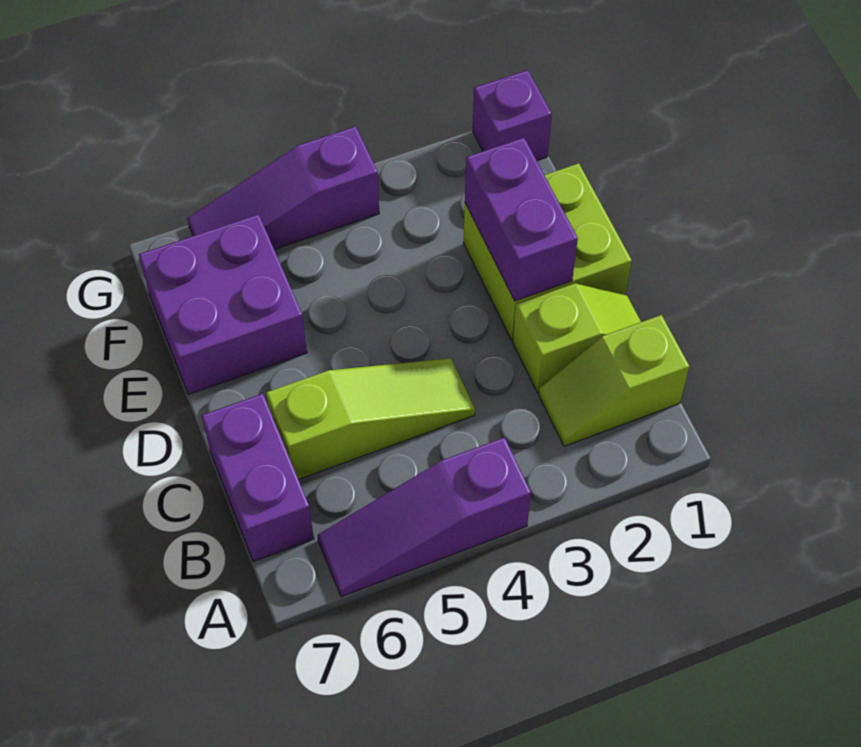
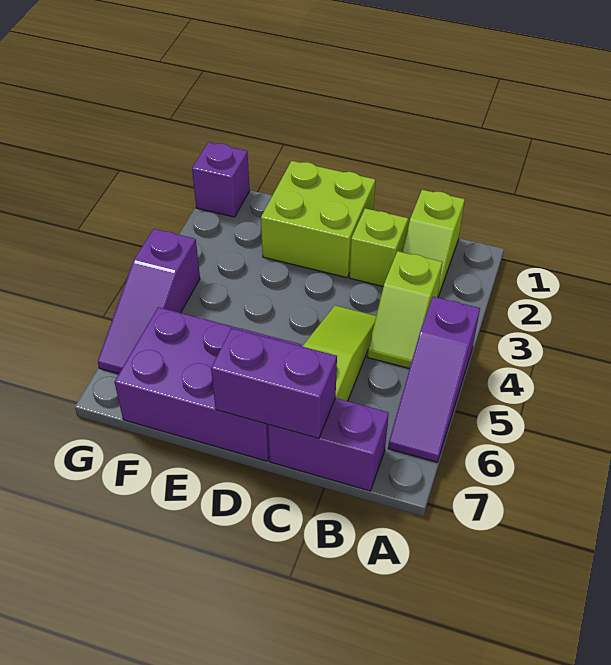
none -> lime 1x2 slope [368,251,442,369]
purple 1x2 brick [465,138,578,301] -> purple 1x2 brick moved to [211,328,337,438]
purple 2x2 brick [139,214,307,395] -> purple 2x3 brick [115,307,301,461]

